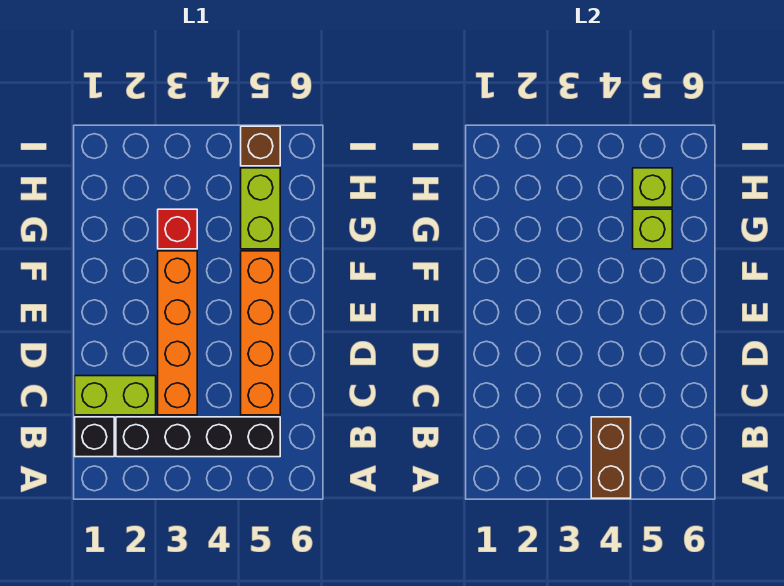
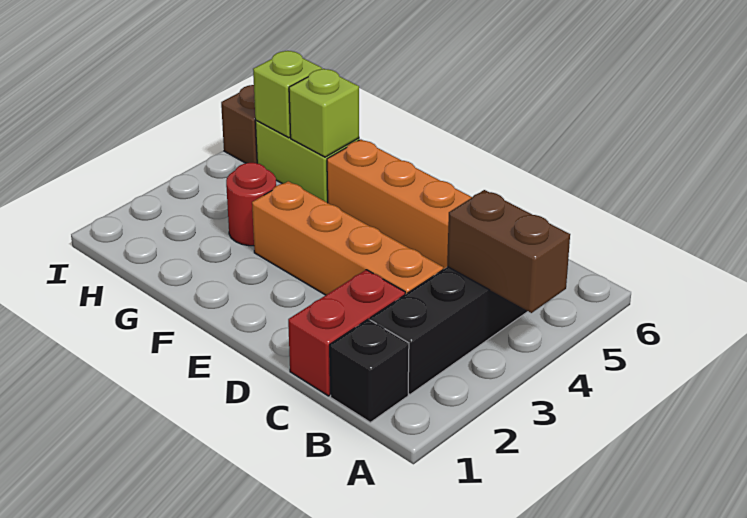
lime 1x2 brick [75,376,156,415] -> red 1x2 brick [288,270,405,396]
red 1x1 brick [158,209,197,249] -> red 1x1 round brick [226,163,276,246]

